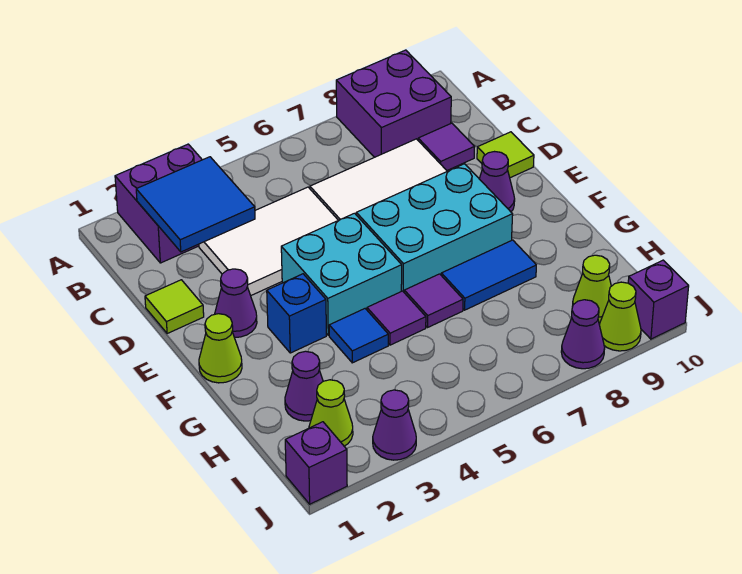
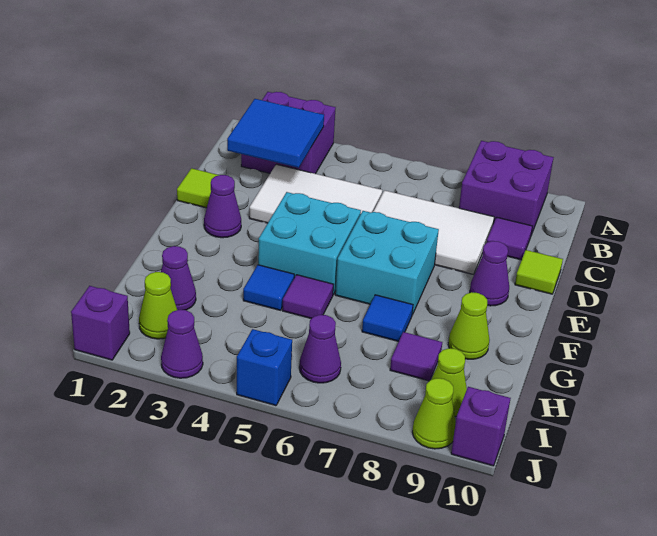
cyan 2x3 brick [356,164,513,292] -> cyan 2x2 brick [335,211,439,315]
lime 1x1 cone [199,314,242,383] -> lime 1x1 cone moved to [448,292,489,359]
blue 1x1 brick [267,274,326,353] -> blue 1x1 brick moved to [237,329,292,406]
purple 1x1 tile [404,274,463,327] -> purple 1x1 tile moved to [390,332,442,381]
blue 1x2 tile [441,240,536,310] -> blue 1x1 tile [362,295,413,342]
purple 1x1 cone [561,300,605,369] -> purple 1x1 cone moved to [299,315,341,383]

